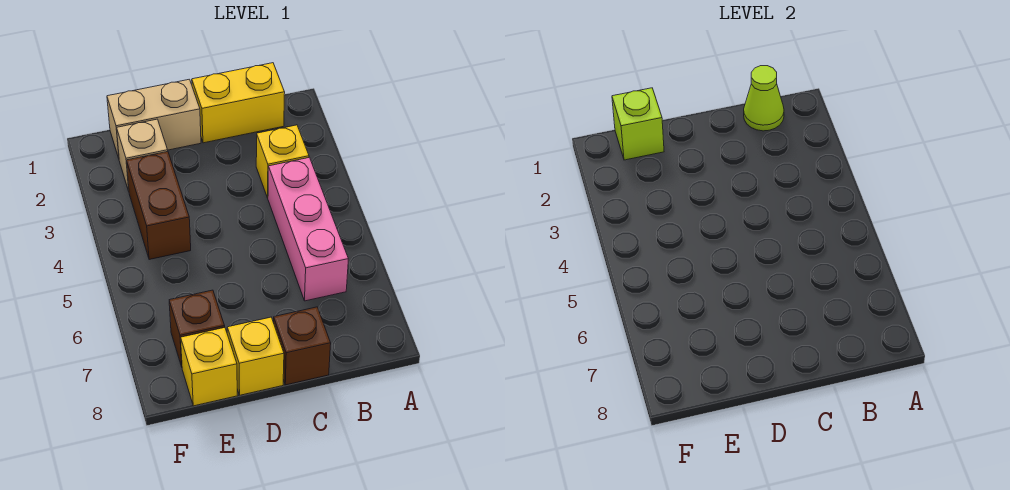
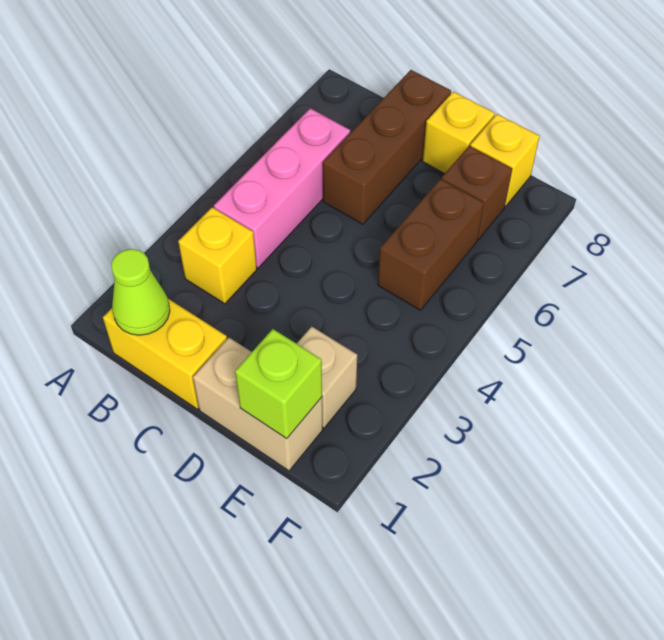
brown 1x1 brick [274,307,331,385] -> brown 1x3 brick [323,70,451,224]
brown 1x2 brick [127,152,191,260] -> brown 1x2 brick moved to [378,179,484,310]

